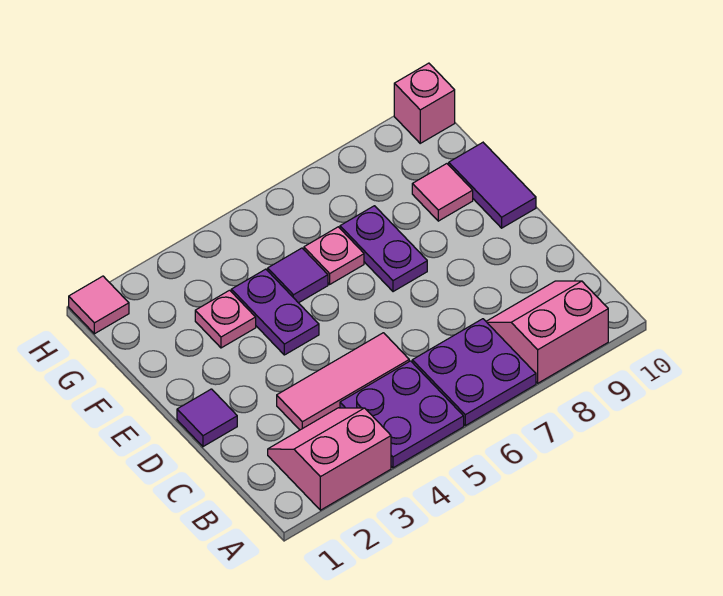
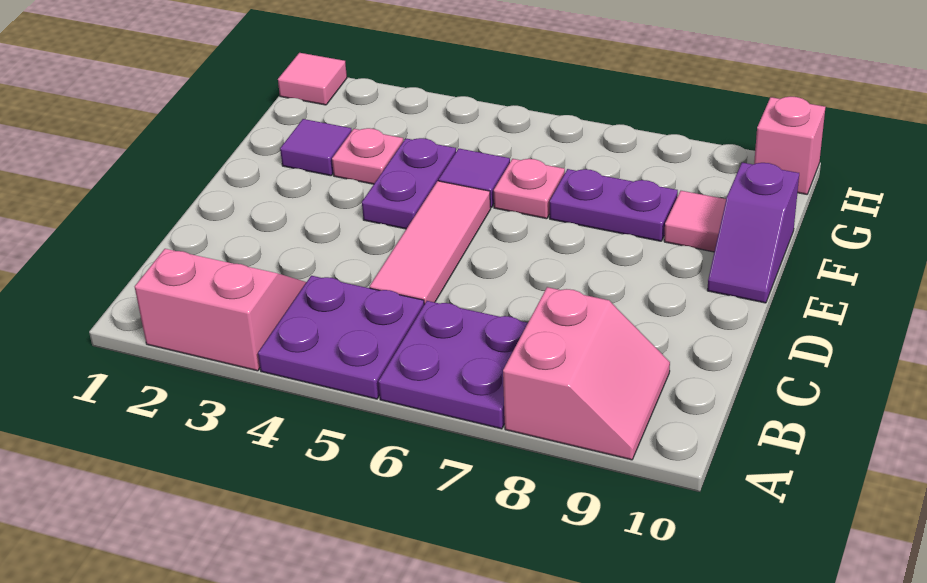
pink 2x2 slope [486,281,608,383] -> pink 2x2 slope turned to [503,287,670,460]
pink 1x3 tile [277,333,409,430] -> pink 1x3 tile turned to [370,181,491,304]
purple 1x1 tile [177,389,237,447] -> purple 1x1 tile moved to [280,119,352,176]
purple 1x2 plate [340,206,427,292] -> purple 1x2 plate turned to [550,169,678,241]
purple 1x2 tile [449,143,536,228] -> purple 1x2 slope [707,163,799,303]

